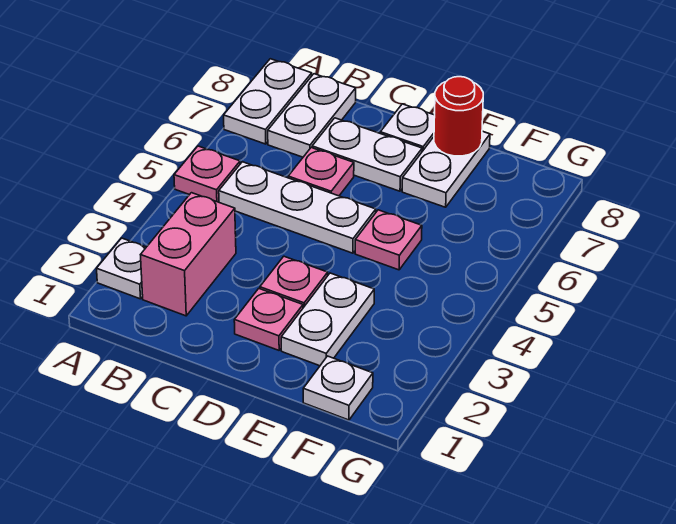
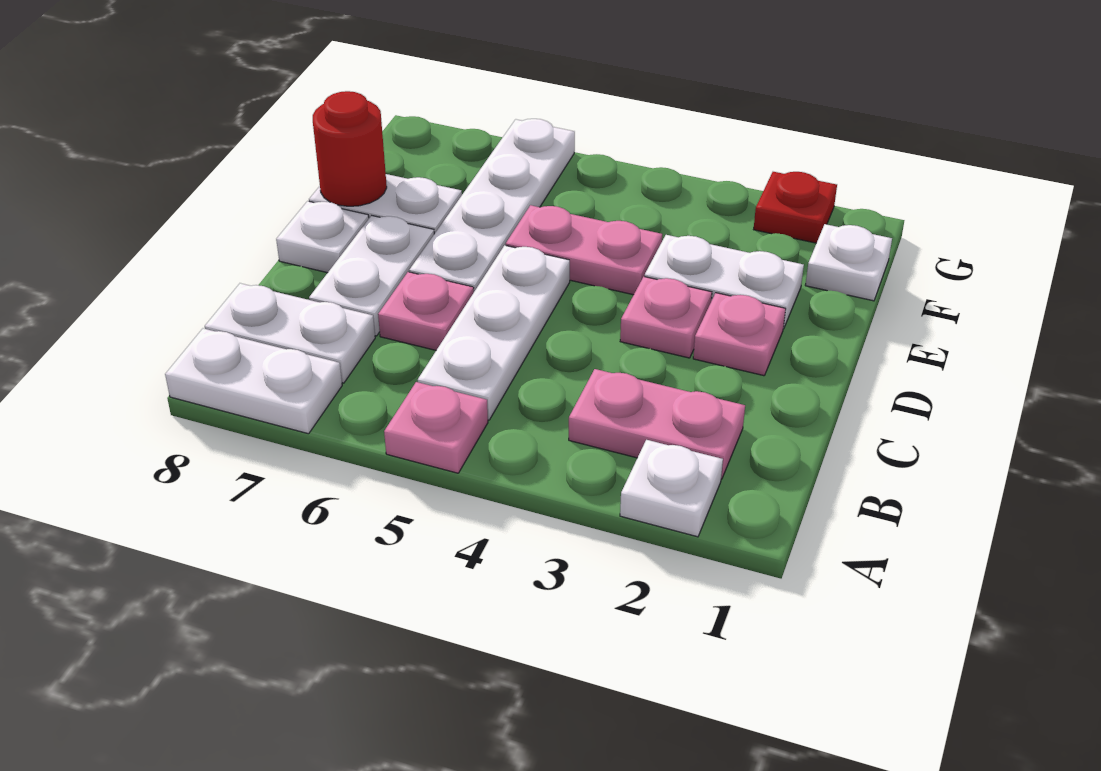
pink 1x2 brick [141,193,236,316] -> pink 1x2 plate [569,369,745,479]
none -> white 1x4 plate [409,119,575,291]
pink 1x1 plate [355,210,422,270] -> pink 1x2 plate [506,205,662,295]
none -> red 1x1 plate [754,172,837,243]

